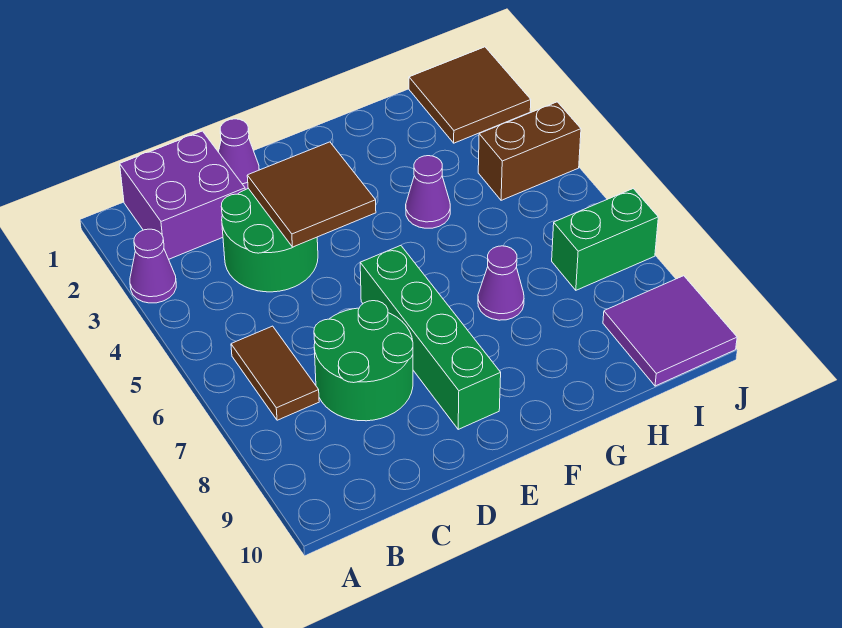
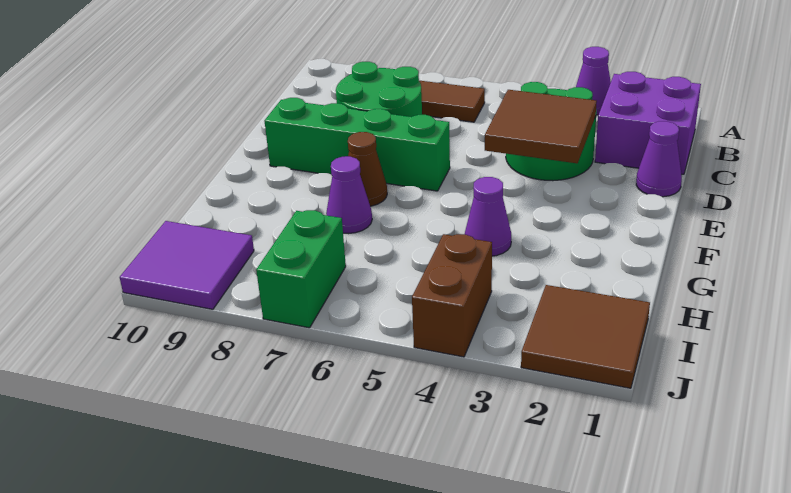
none -> brown 1x1 cone [348,132,387,206]

